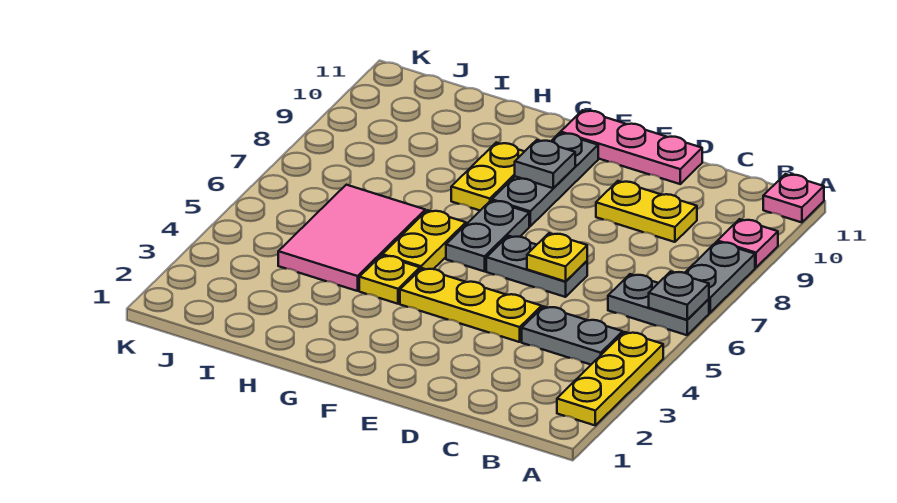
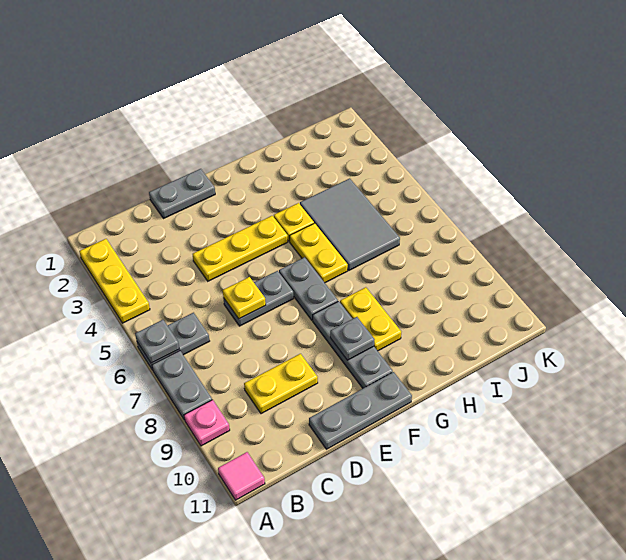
pink 1x1 plate [763,174,824,222] -> pink 1x1 tile [218,452,265,500]
grey 1x2 plate [522,306,623,365] -> grey 1x2 plate moved to [149,169,215,219]
pink 1x3 plate [561,110,702,184] -> grey 1x3 plate [309,372,412,449]
pink 2x3 tile [278,185,425,291] -> grey 2x3 tile [300,178,400,270]

